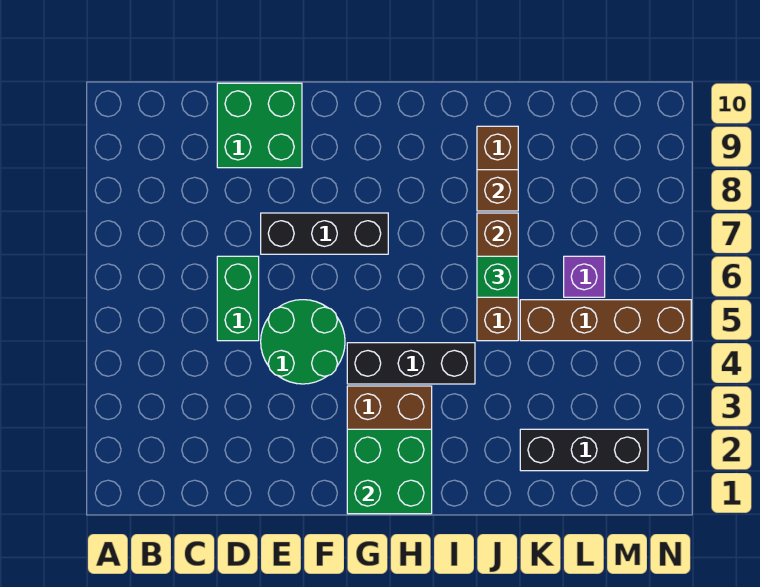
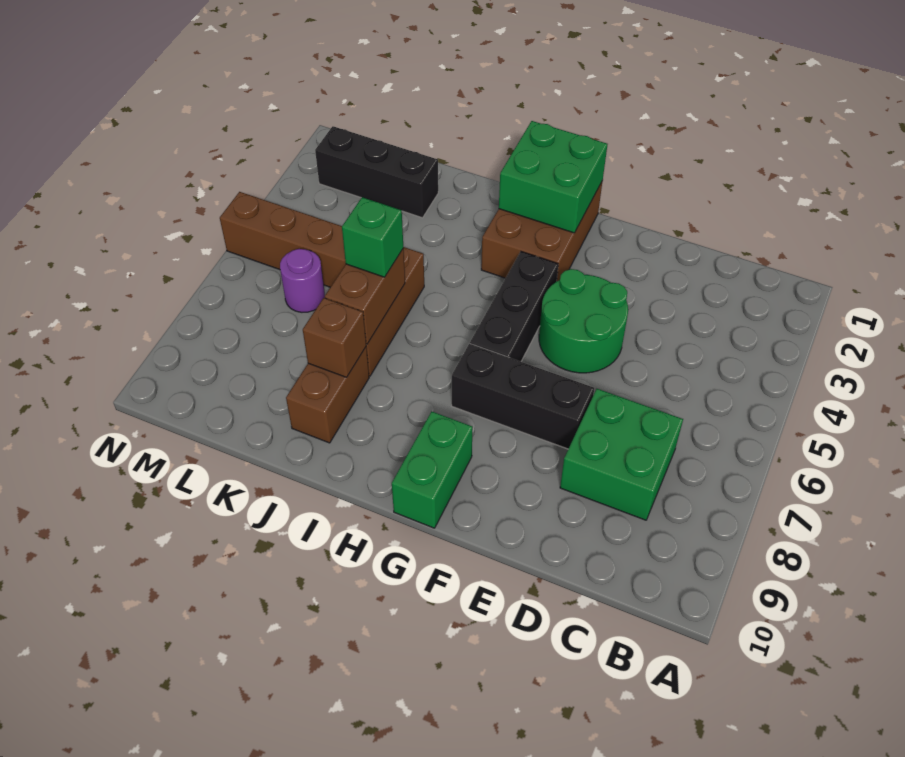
green 1x2 brick [217,256,259,341] -> green 1x2 brick moved to [392,412,473,528]
green 2x2 brick [217,83,302,168] -> green 2x2 brick moved to [560,389,683,520]
black 1x3 brick [347,343,475,384] -> black 1x3 brick turned to [470,252,558,362]
purple 1x1 brick [564,256,605,297] -> purple 1x1 round brick [280,249,325,312]

